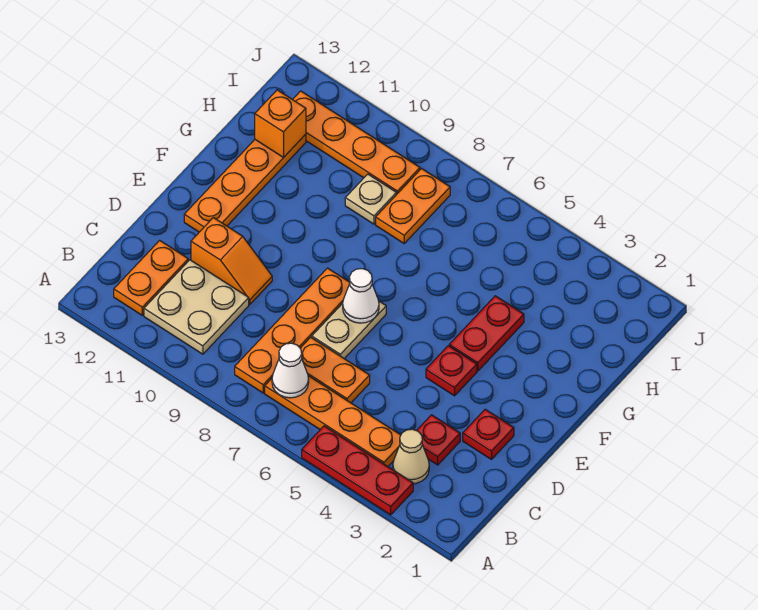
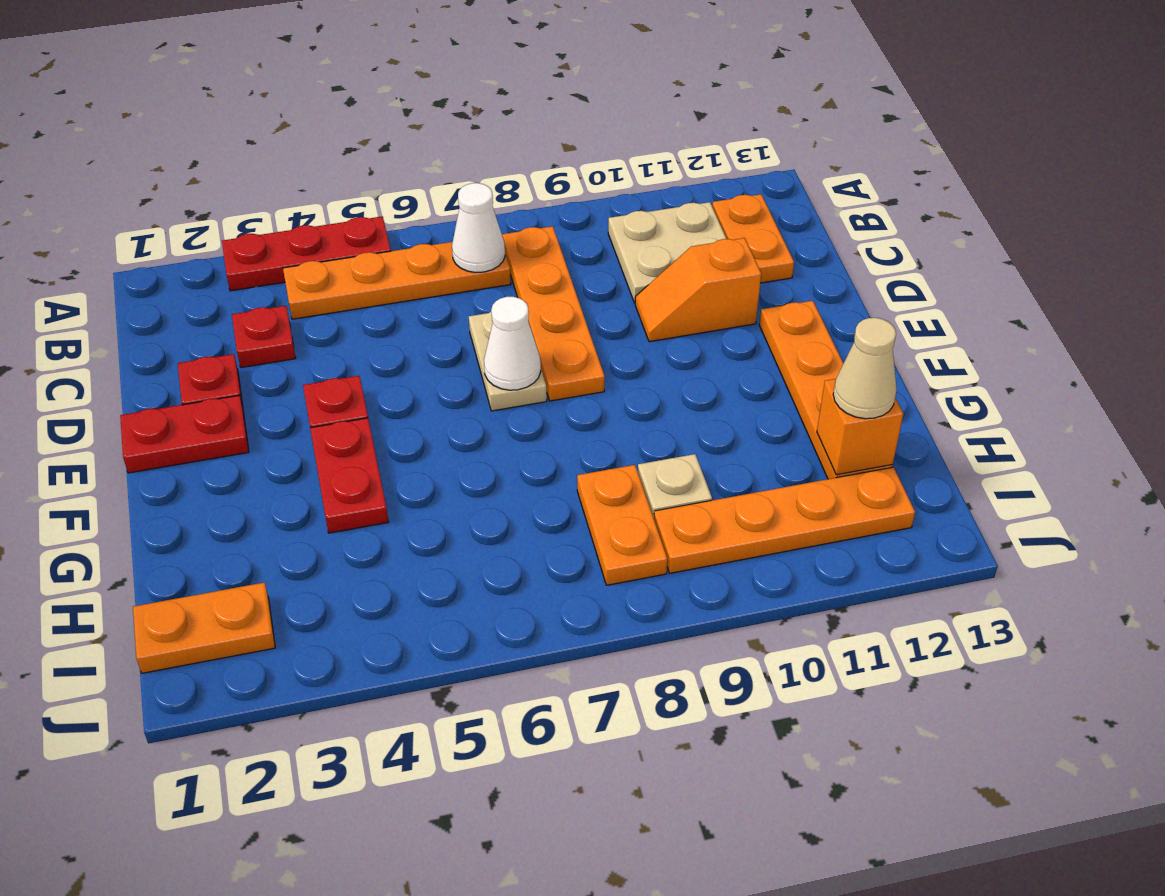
tan 1x1 cone [393,429,429,484] -> tan 1x1 cone moved to [833,318,897,419]
orange 1x2 plate [300,337,370,403] -> orange 1x2 plate moved to [133,582,275,673]
none -> red 1x2 plate [120,395,249,473]

